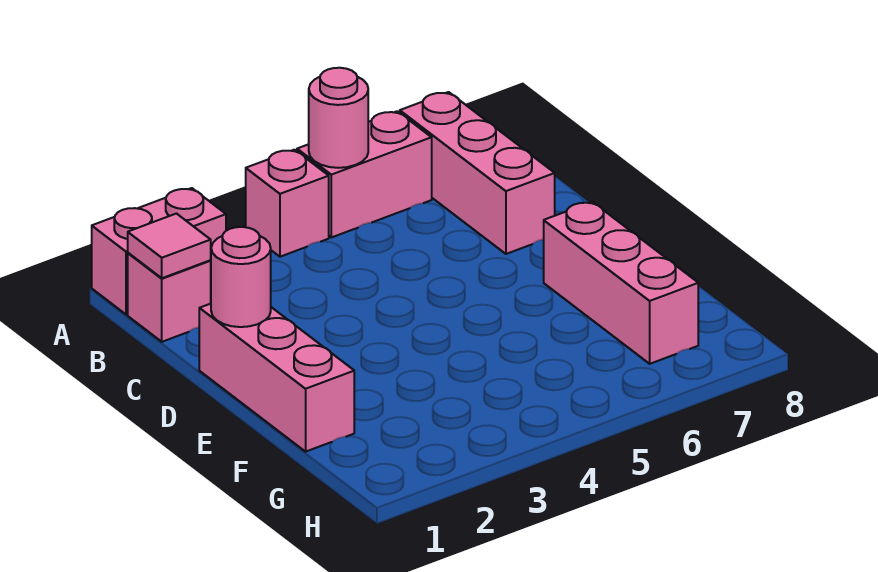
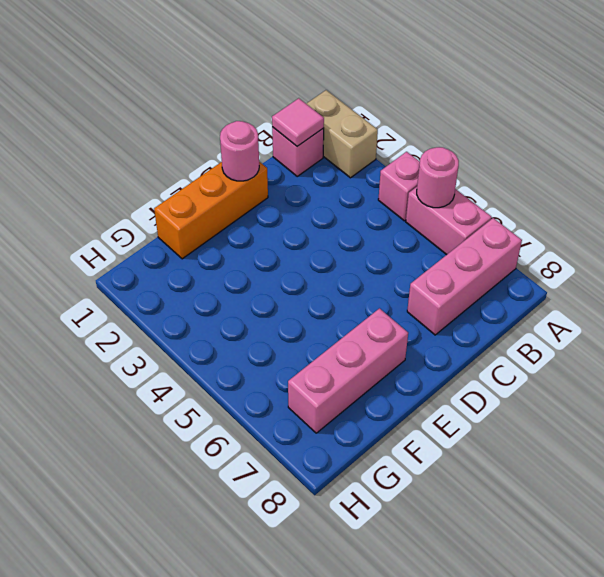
pink 1x2 brick [92,188,226,314] -> tan 1x2 brick [306,90,378,178]
pink 1x3 brick [199,304,354,452] -> orange 1x3 brick [154,162,268,259]

